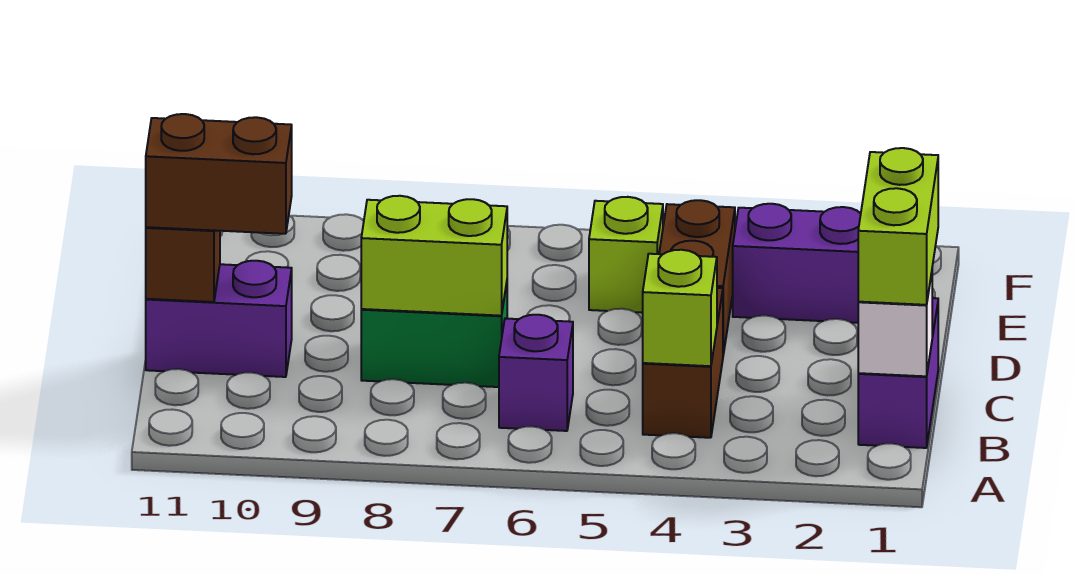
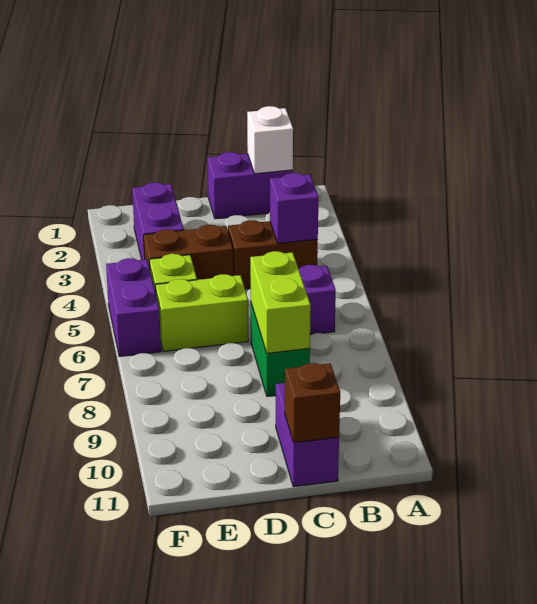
lime 1x2 brick [858,148,938,305] -> lime 1x2 brick moved to [156,274,248,351]
lime 1x1 brick [643,250,717,366] -> purple 1x1 brick [270,173,318,244]
brown 1x2 brick [146,114,292,234] -> none
none -> purple 1x2 brick [106,258,161,356]

